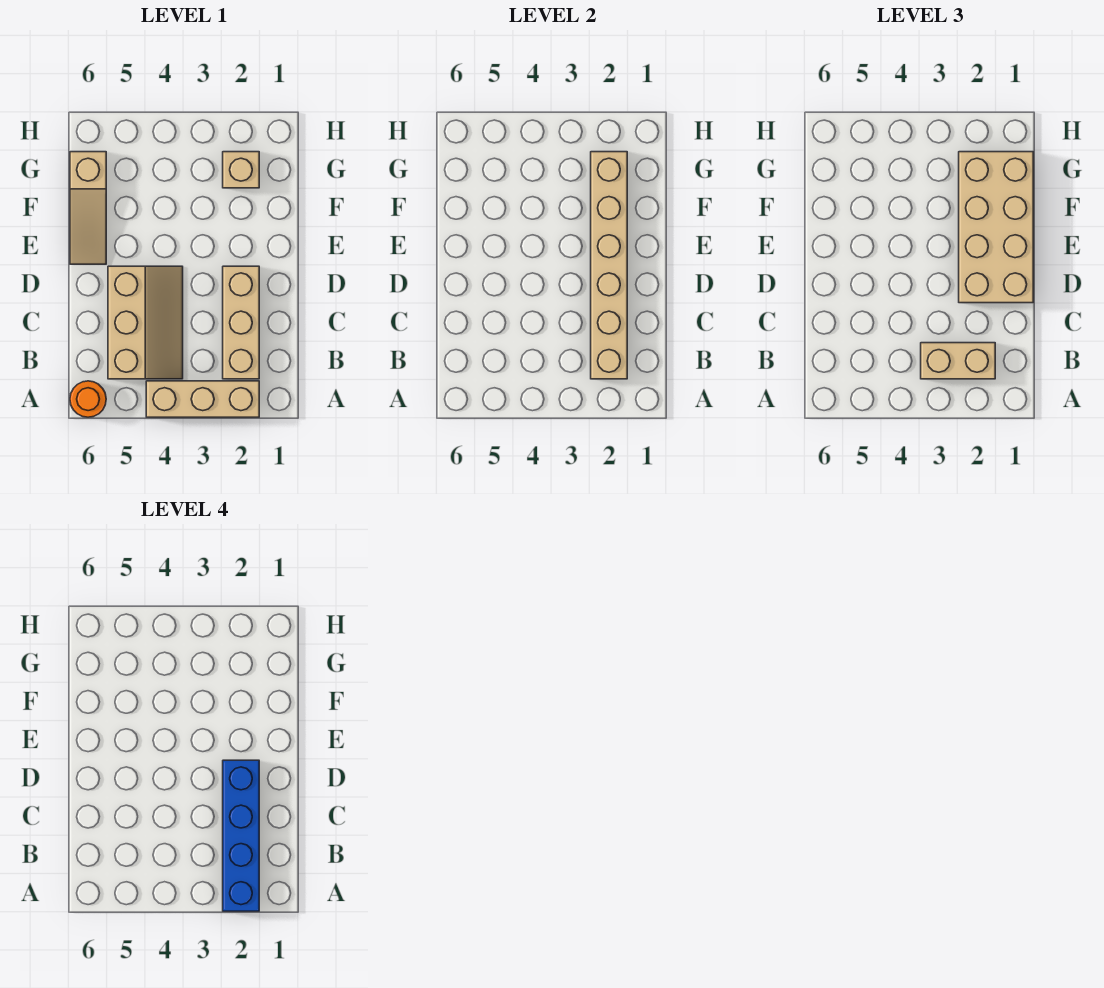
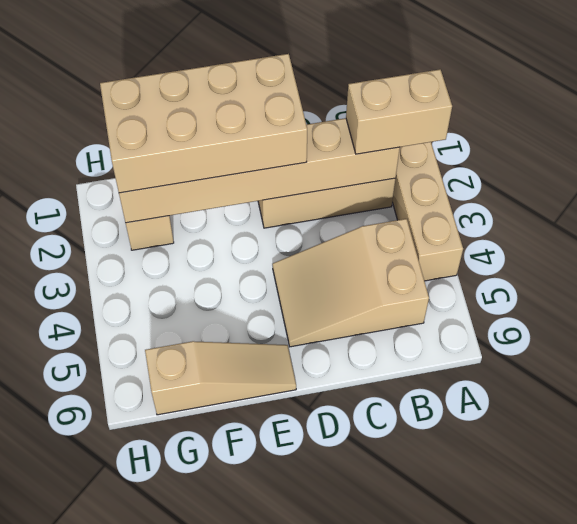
blue 1x4 brick [223,760,259,911] -> none
orange 1x1 round brick [70,381,106,417] -> none
tan 1x2 brick [921,343,995,379] -> tan 1x2 brick turned to [346,69,452,154]
tan 2x3 slope [108,266,183,379] -> tan 2x3 slope turned to [272,219,429,347]

